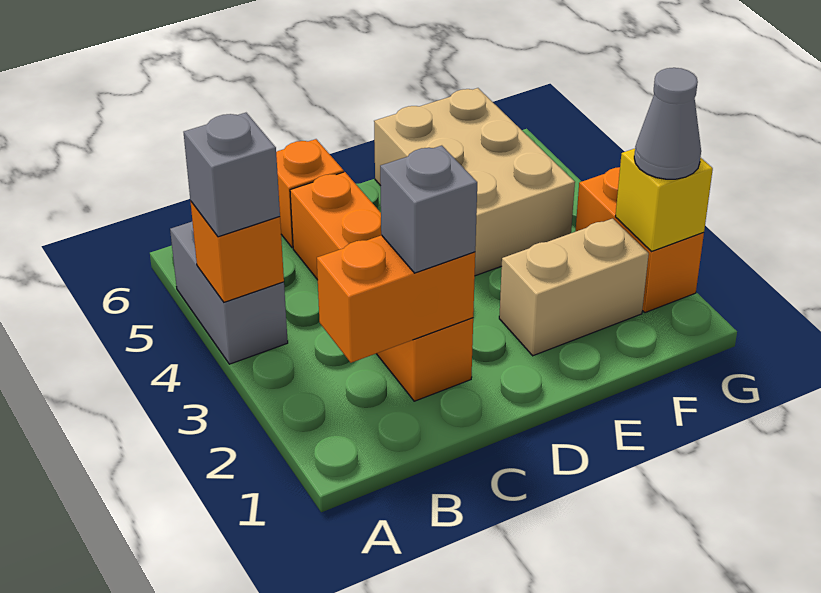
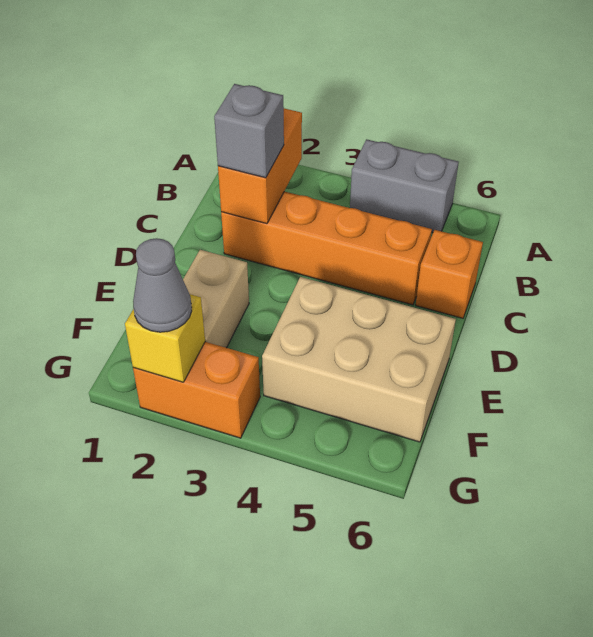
orange 1x1 brick [190,201,284,302] -> none
grey 1x1 brick [184,113,280,237] -> none

